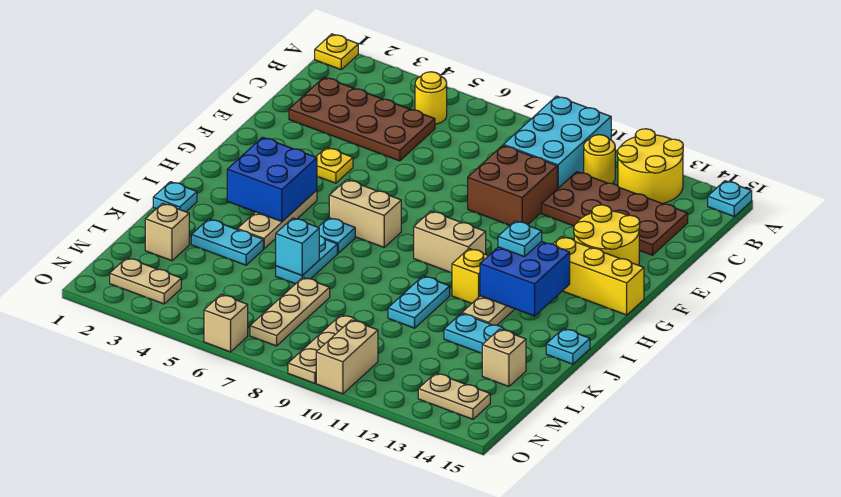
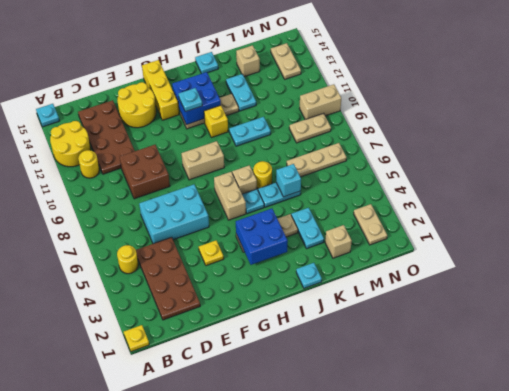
cyan 2x3 brick [503,96,611,189] -> cyan 2x3 brick moved to [139,185,209,244]
tan 1x2 brick [414,211,486,273] -> tan 1x2 brick turned to [181,141,224,180]
none -> yellow 1x1 round brick [253,161,272,189]
tan 1x3 plate [288,315,368,383] -> tan 1x2 plate [289,113,331,143]
tan 1x1 brick [204,295,248,352] -> tan 1x1 brick moved to [232,165,257,194]

